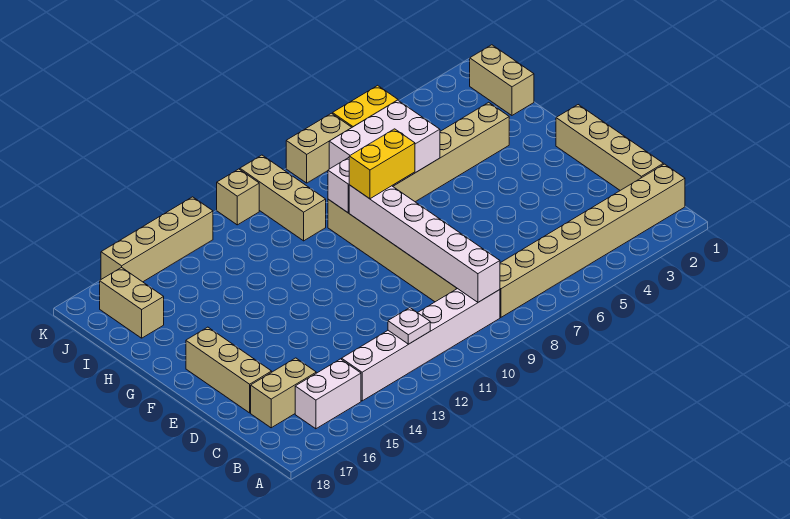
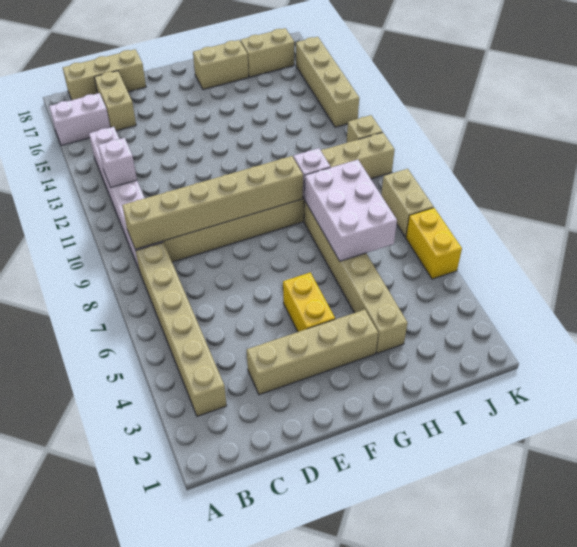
tan 1x8 brick [500,164,685,317] -> tan 1x6 brick [136,243,227,416]
white 1x6 brick [349,185,500,302] -> tan 1x6 brick [122,156,303,249]
white 1x1 plate [388,308,430,344] -> white 1x1 brick [98,138,137,188]
white 1x2 brick [295,359,361,429] -> white 1x2 brick turned to [49,93,110,146]
tan 1x4 brick [556,105,663,190] -> tan 1x4 brick moved to [247,310,378,395]
tan 1x3 brick [186,327,272,413] -> tan 1x3 brick moved to [63,49,146,100]
yellow 1x2 brick [349,129,415,199] -> yellow 1x2 brick moved to [283,272,335,332]
tan 1x2 brick [470,45,534,115] -> tan 1x2 brick moved to [193,40,249,90]

